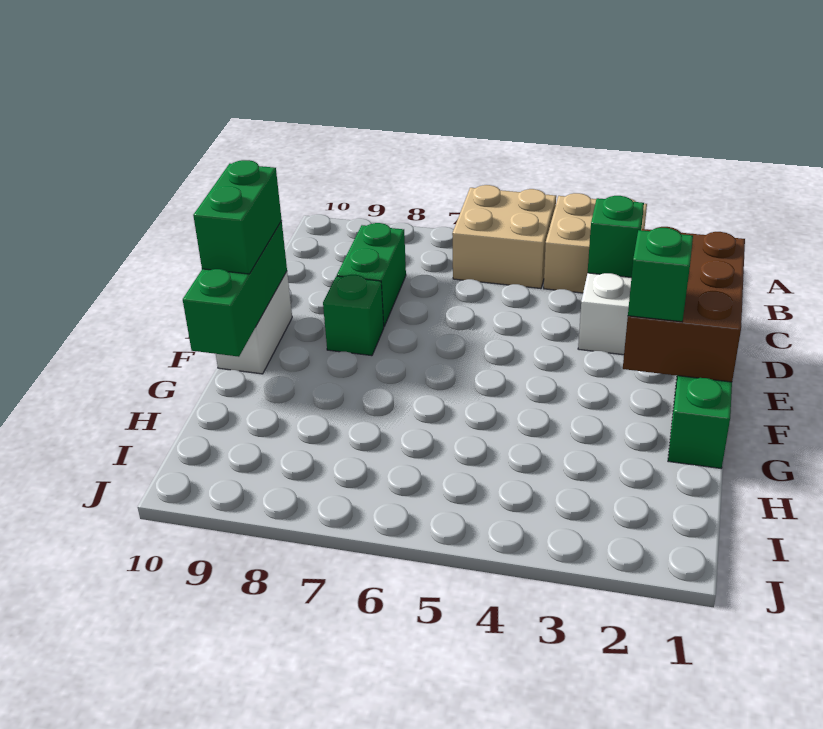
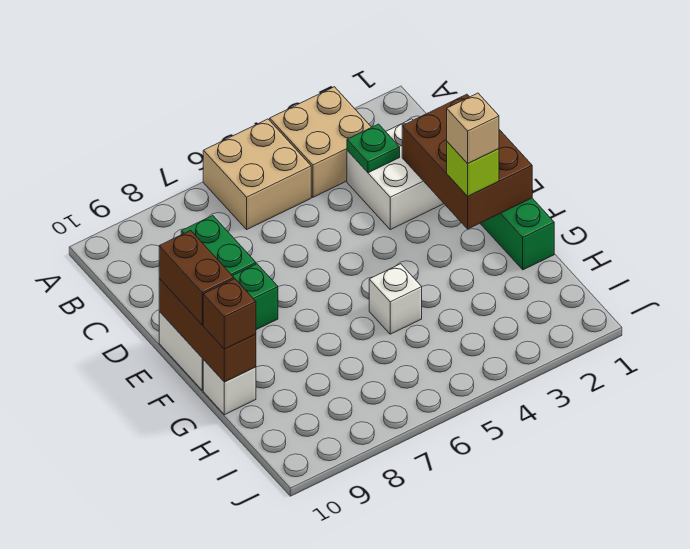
green 1x1 brick [588,196,644,277] -> green 1x1 plate [347,124,400,173]
green 1x3 brick [183,221,287,357] -> brown 1x3 brick [159,279,256,382]
green 1x2 brick [193,160,282,274] -> brown 1x2 brick [159,230,234,325]
green 1x1 brick [628,228,693,322] -> lime 1x1 brick [447,142,499,196]
none -> tan 1x1 brick [447,93,499,164]
none -> white 1x1 brick [369,264,422,334]
none -> white 1x1 brick [203,360,256,415]
none -> brown 1x1 brick [203,279,256,349]

